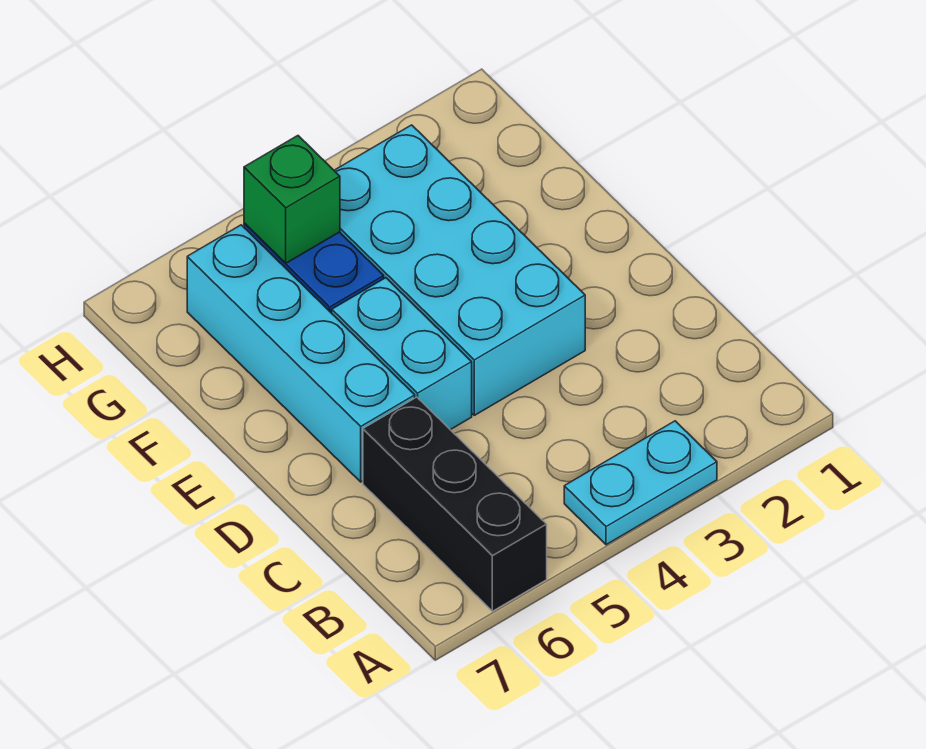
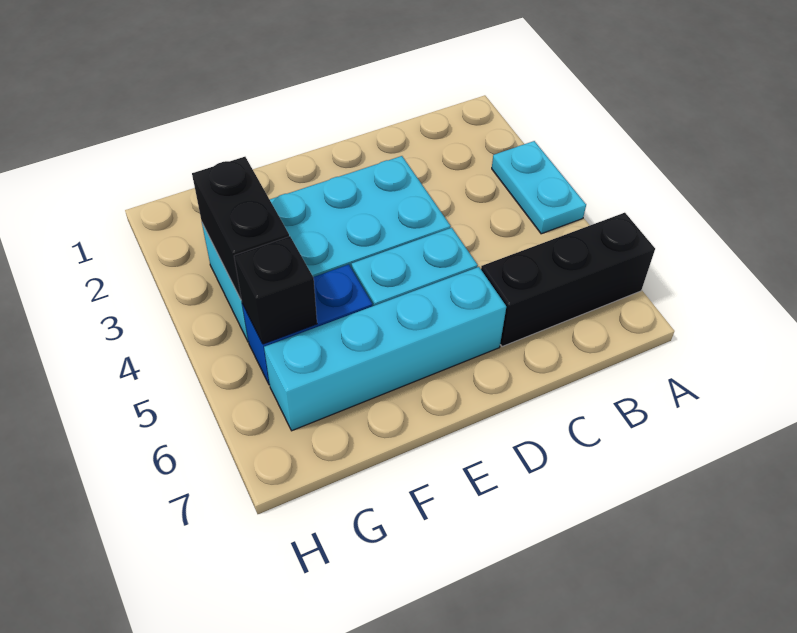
none -> black 1x2 brick [192,157,289,299]
green 1x1 brick [244,136,340,263] -> black 1x1 brick [234,236,317,344]

